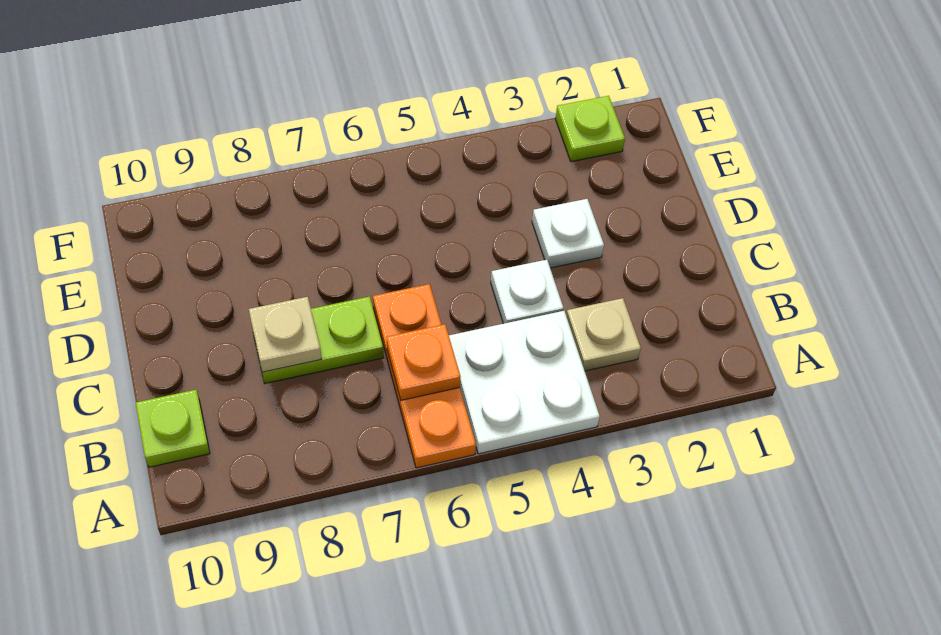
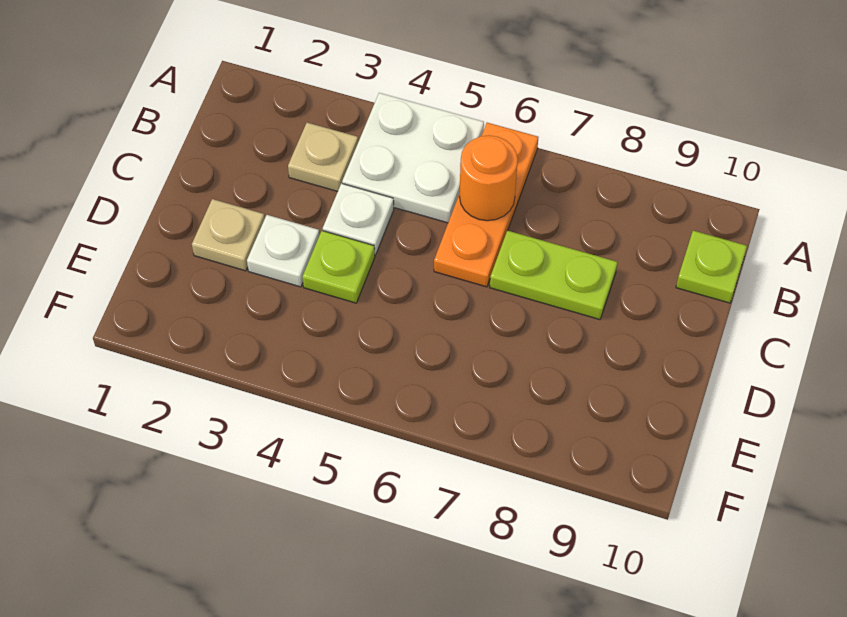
orange 1x1 plate [387,324,460,400] -> orange 1x1 round brick [459,135,518,221]
tan 1x1 plate [249,297,322,372] -> tan 1x1 plate moved to [192,199,265,271]
lime 1x1 plate [555,96,625,162] -> lime 1x1 plate moved to [302,231,375,303]

